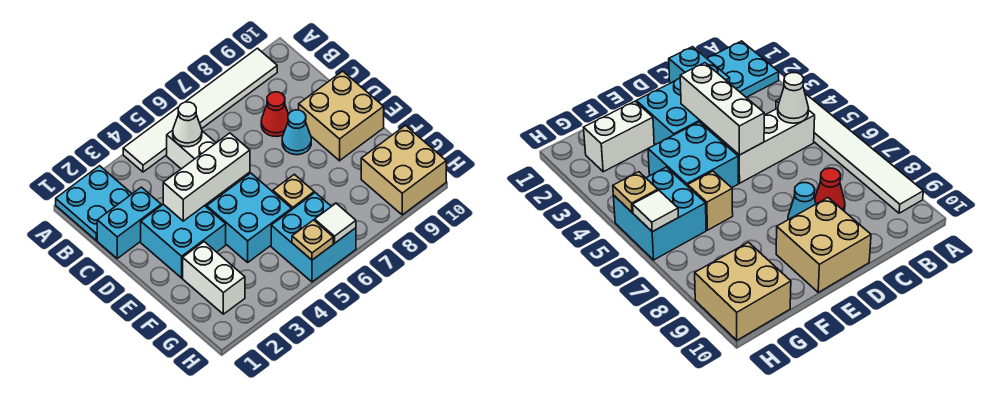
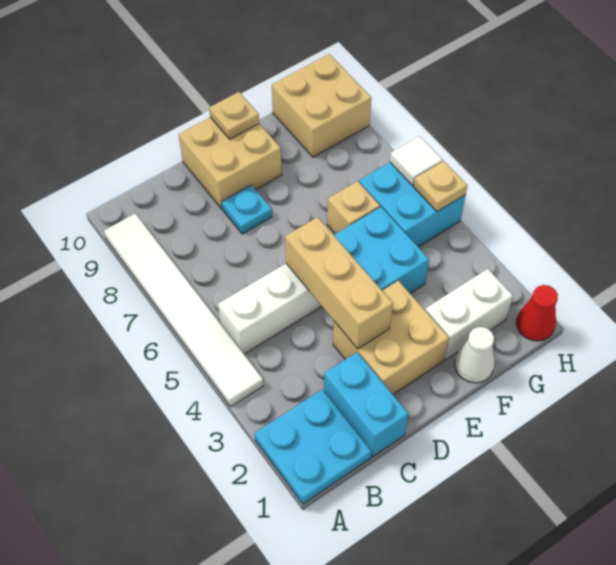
white 1x1 cone [173,102,202,147] -> white 1x1 cone moved to [455,327,495,383]
red 1x1 cone [261,92,288,137] -> red 1x1 cone moved to [516,285,558,341]
cyan 2x2 brick [141,204,226,278] -> tan 2x2 brick [333,281,449,394]
white 1x3 brick [163,133,250,221] -> tan 1x3 brick [285,217,393,349]
cyan 1x1 cone [282,110,311,155] -> cyan 1x1 plate [222,185,272,234]
none -> tan 1x1 plate [209,92,259,139]

